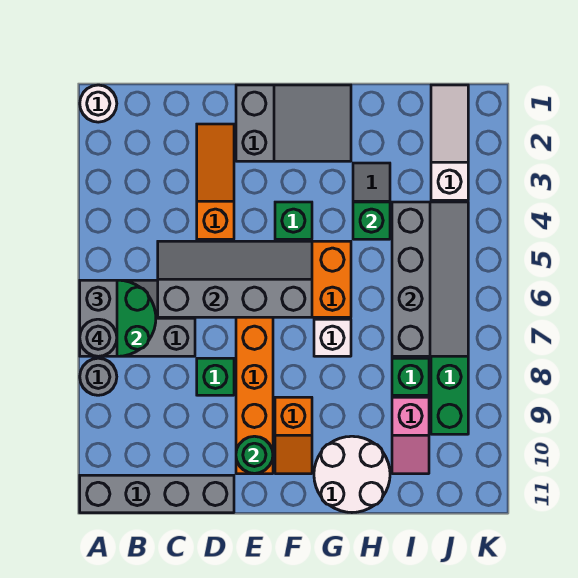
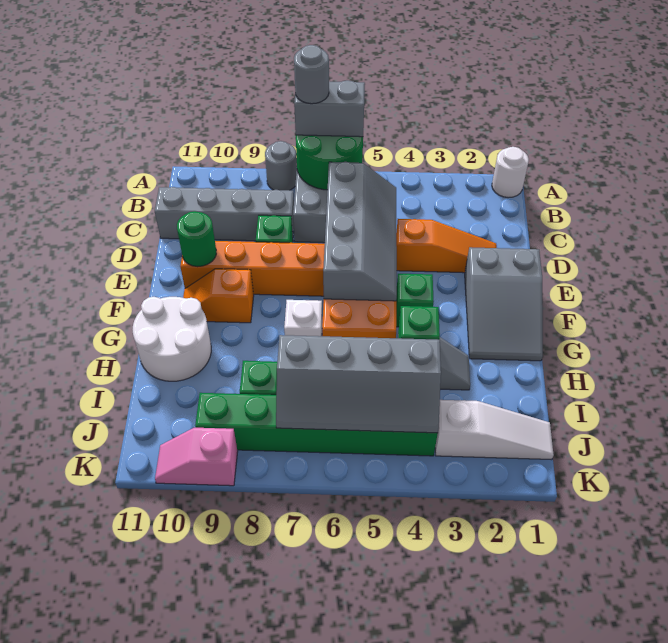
grey 1x4 brick [80,475,234,513] -> grey 1x4 brick turned to [155,187,294,241]
pink 1x2 slope [392,397,429,474] -> pink 1x2 slope moved to [155,428,238,486]

